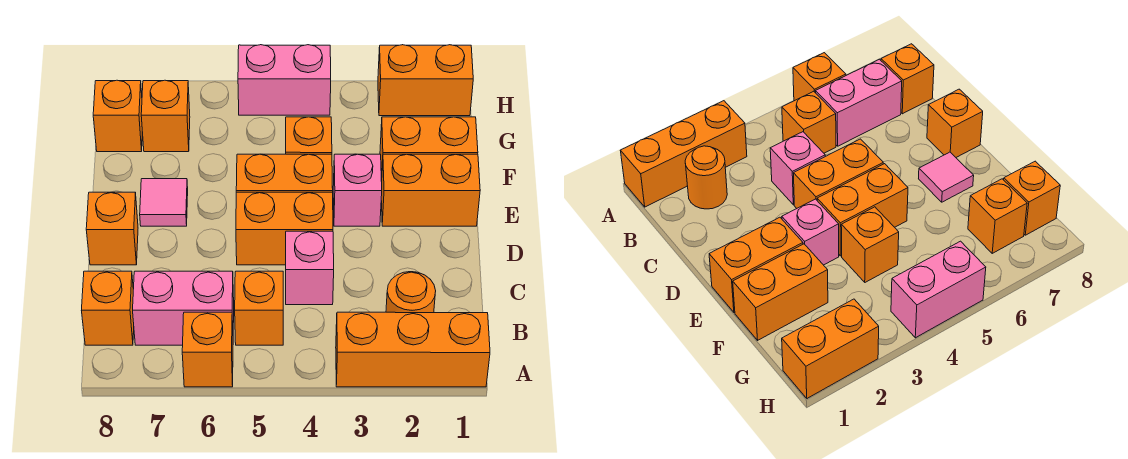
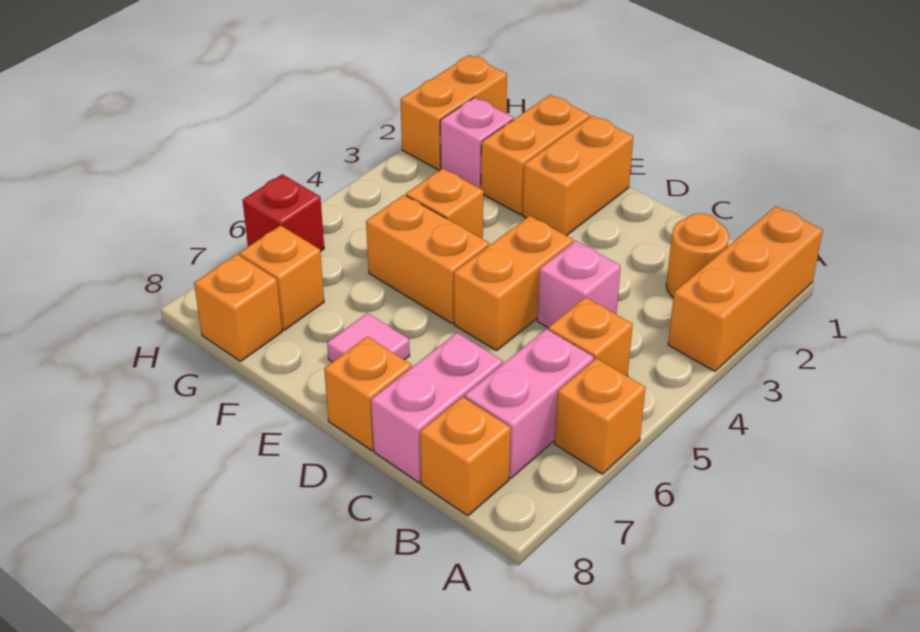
pink 1x1 brick [333,154,382,226] -> pink 1x1 brick moved to [440,97,514,189]
orange 1x2 brick [236,154,333,192] -> orange 1x2 brick turned to [366,195,489,323]
pink 1x2 brick [238,45,331,115] -> pink 1x2 brick moved to [371,333,503,483]
none -> red 1x1 brick [243,174,324,252]

